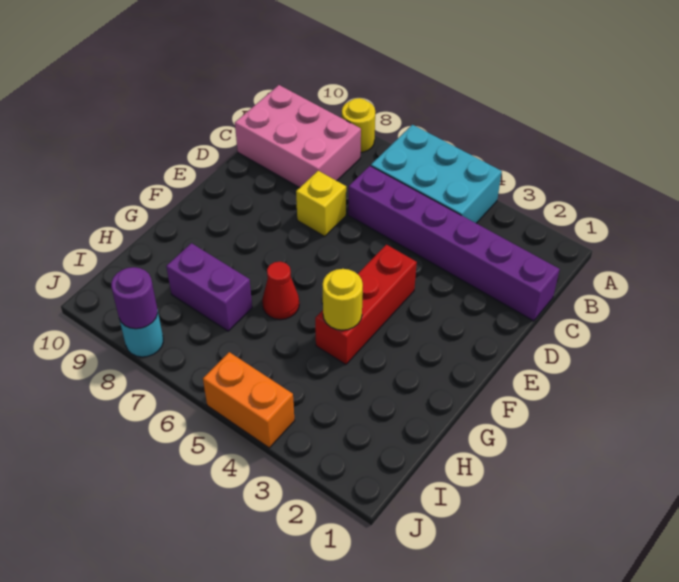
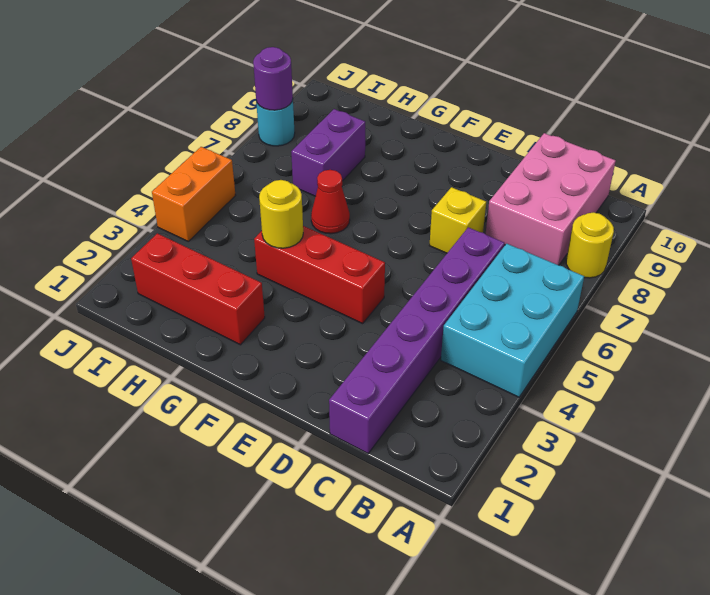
none -> red 1x3 brick [131,233,265,345]

